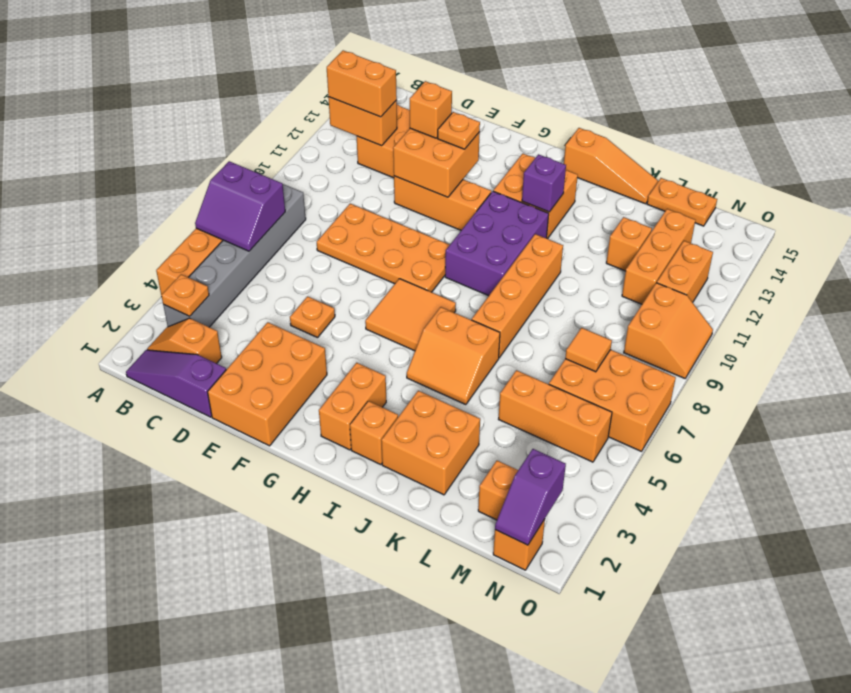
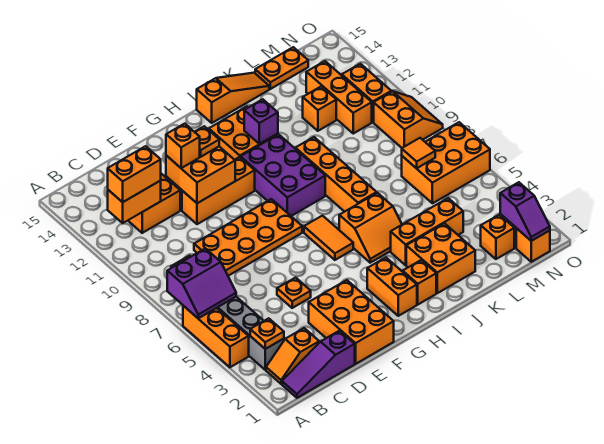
orange 2x2 tile [365,279,456,351] -> orange 1x2 tile [304,216,353,260]
orange 1x3 brick [499,370,612,462] -> orange 1x3 brick moved to [391,198,463,265]

